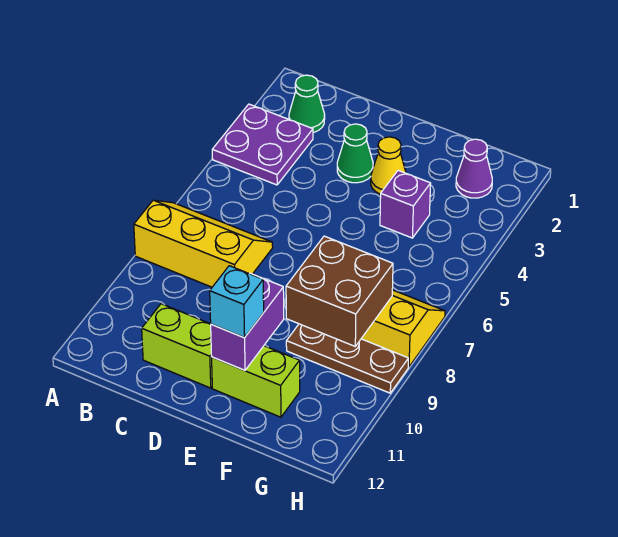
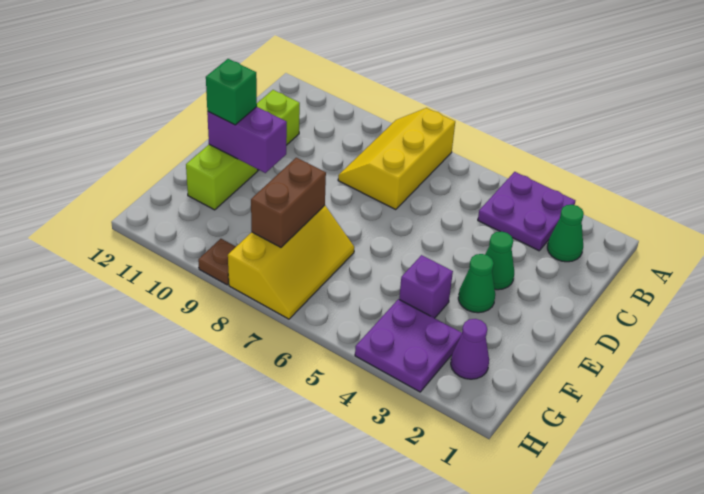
yellow 2x3 slope [134,200,273,287] -> yellow 2x3 slope turned to [338,108,455,210]
yellow 1x1 cone [371,137,406,194] -> green 1x1 cone [458,254,495,313]
cyan 1x1 brick [210,266,264,338] -> green 1x1 brick [206,59,257,125]
brown 2x2 brick [286,236,393,346] -> brown 1x2 brick [251,158,326,247]
brown 1x3 plate [286,324,408,393] -> brown 1x1 plate [198,239,236,285]
none -> purple 2x2 plate [355,299,462,392]

